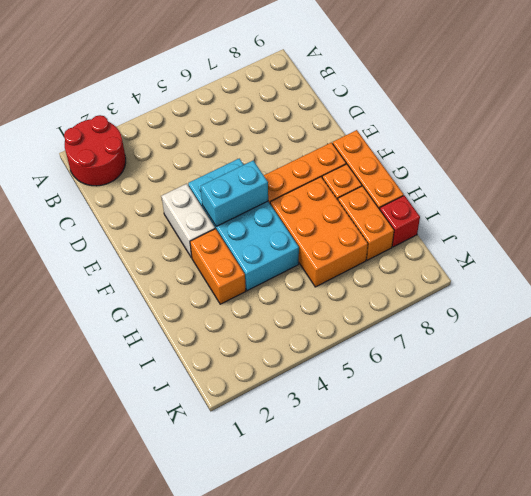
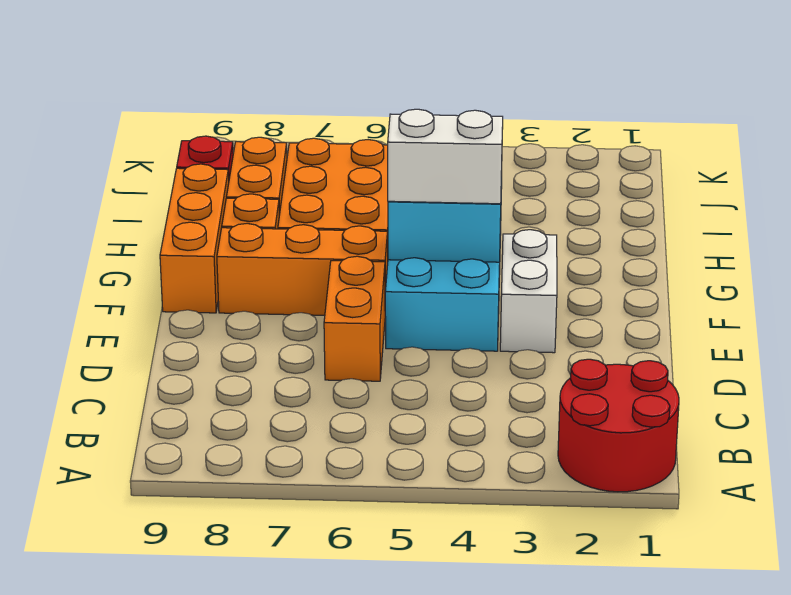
none -> white 1x2 brick [388,109,503,204]
orange 1x2 brick [190,229,246,304] -> orange 1x2 brick moved to [324,256,385,381]

